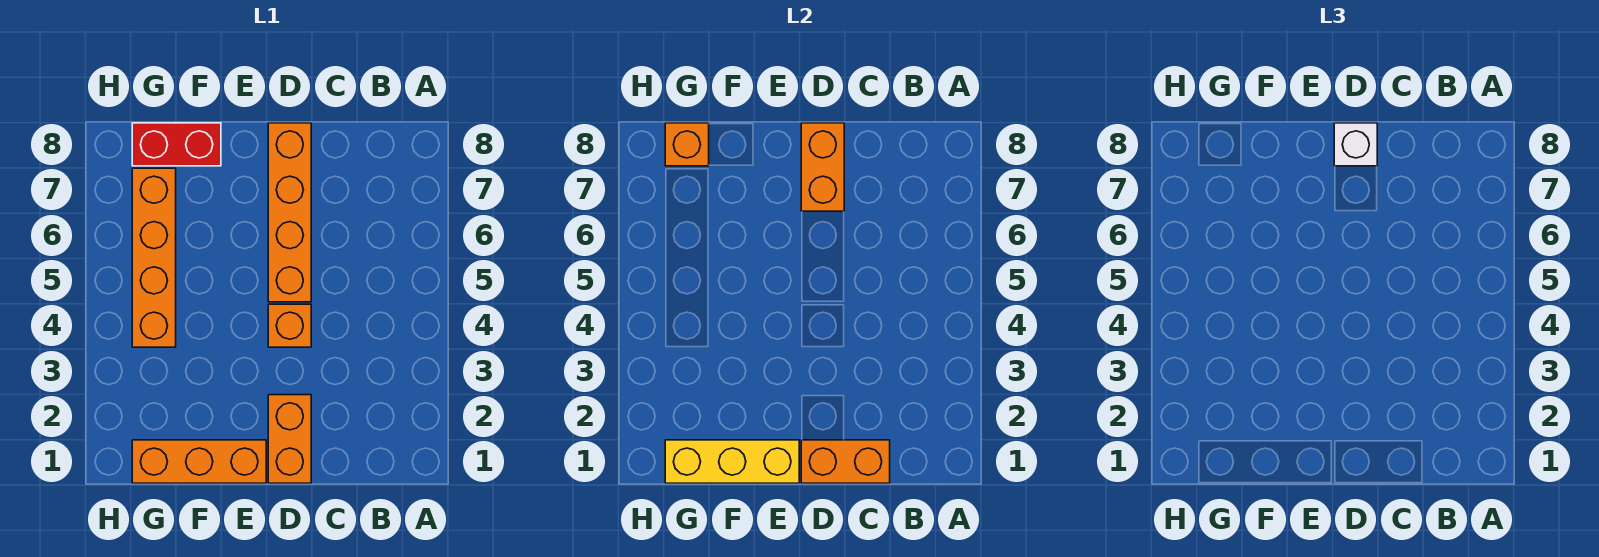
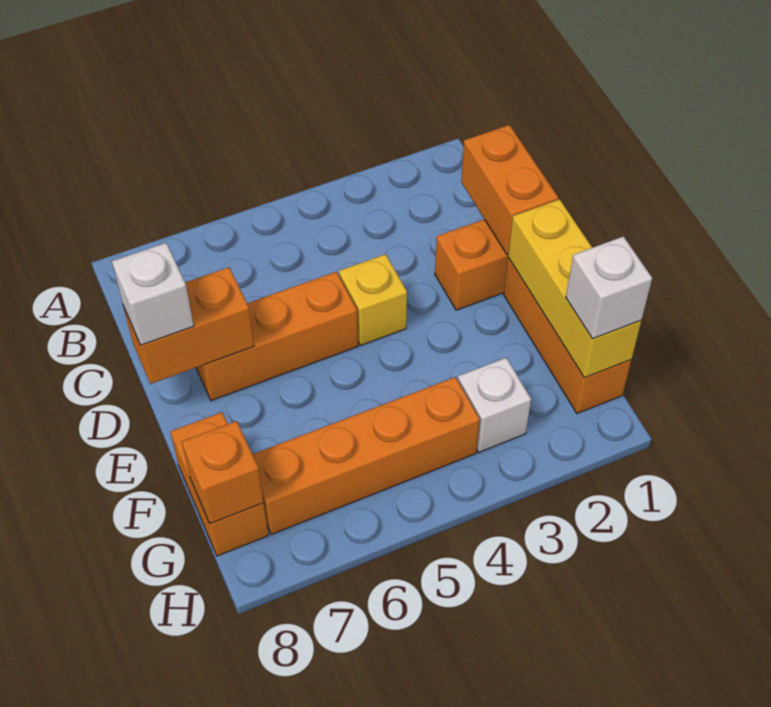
orange 1x1 brick [268,304,311,347] -> yellow 1x1 brick [339,254,407,346]
orange 1x4 brick [268,123,311,302] -> orange 1x3 brick [196,272,358,401]
red 1x2 brick [132,123,221,166] -> orange 1x2 brick [170,412,268,556]
none -> white 1x1 brick [566,236,652,339]
none -> white 1x1 brick [458,358,531,452]

